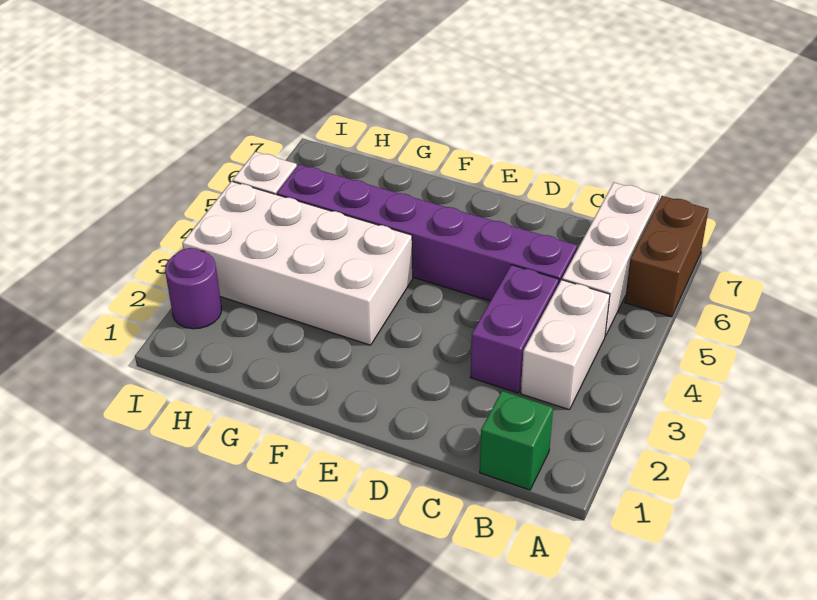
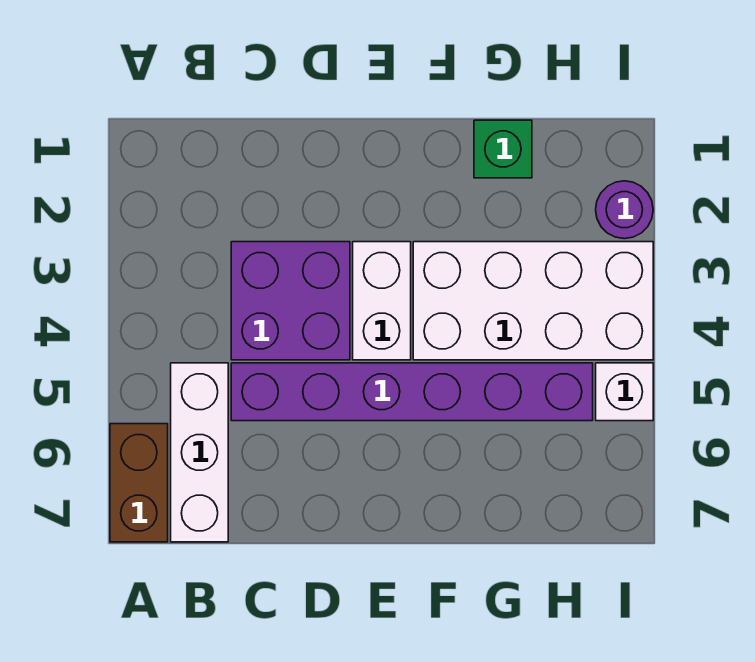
green 1x1 brick [479,391,553,490] -> green 1x1 brick moved to [474,120,532,178]
white 1x2 brick [521,280,610,410] -> white 1x2 brick moved to [353,242,411,360]
purple 1x2 brick [470,265,559,393] -> purple 2x2 brick [231,242,350,360]

